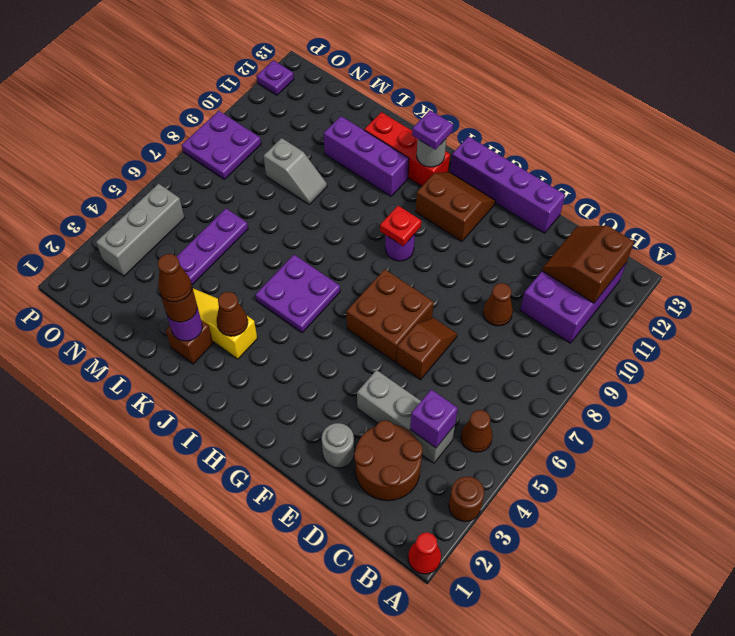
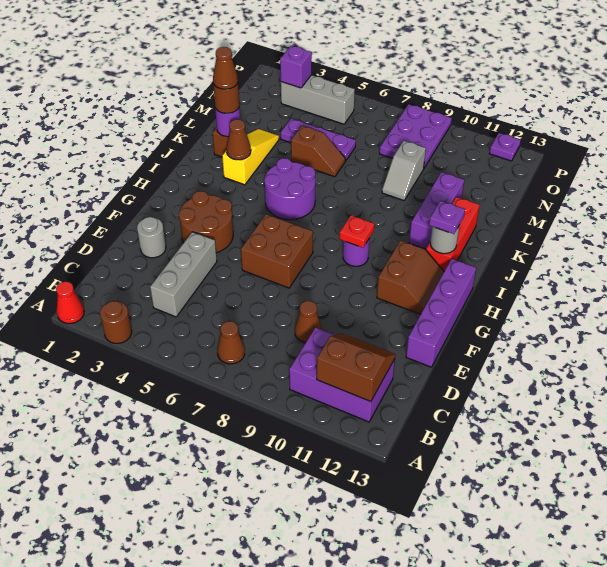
brown 1x1 cone [461,410,493,452] -> brown 1x1 cone moved to [217,321,245,364]
brown 2x2 round brick [354,420,423,501] -> brown 2x2 round brick moved to [179,191,233,253]
purple 1x1 brick [410,390,458,448] -> purple 1x1 brick moved to [280,46,312,88]
brown 1x2 slope [397,318,457,380] -> brown 1x2 slope moved to [291,126,345,177]
purple 2x2 plate [255,255,340,333] -> purple 2x2 round brick [264,158,315,220]
purple 2x2 plate [182,111,261,179] -> purple 2x3 plate [379,104,452,168]

